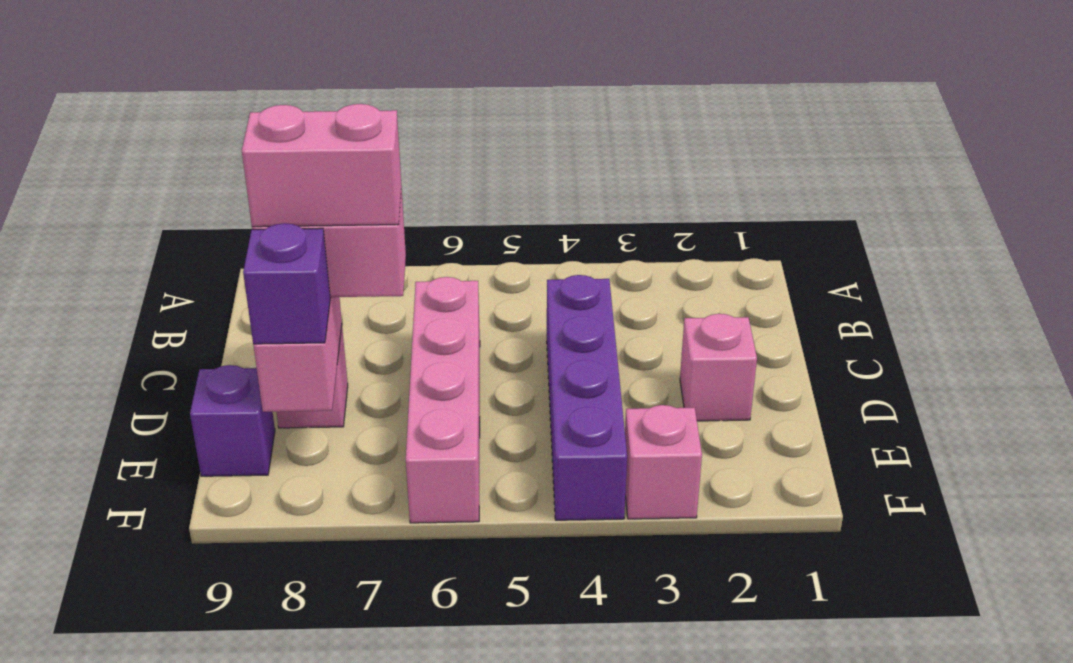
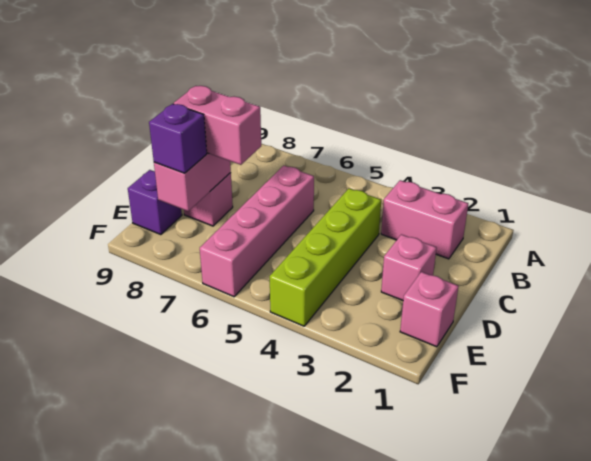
purple 1x4 brick [547,275,627,520] -> lime 1x4 brick [270,188,381,326]
pink 1x2 brick [242,104,401,227] -> pink 1x2 brick moved to [381,180,468,259]
pink 1x1 brick [625,405,702,519] -> pink 1x1 brick moved to [400,272,459,347]

